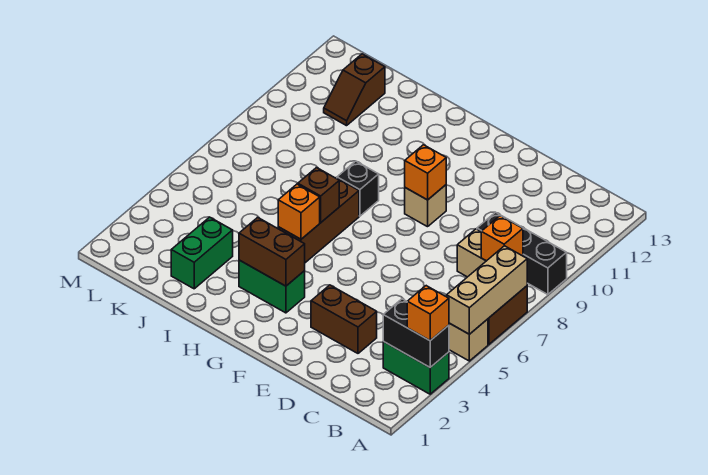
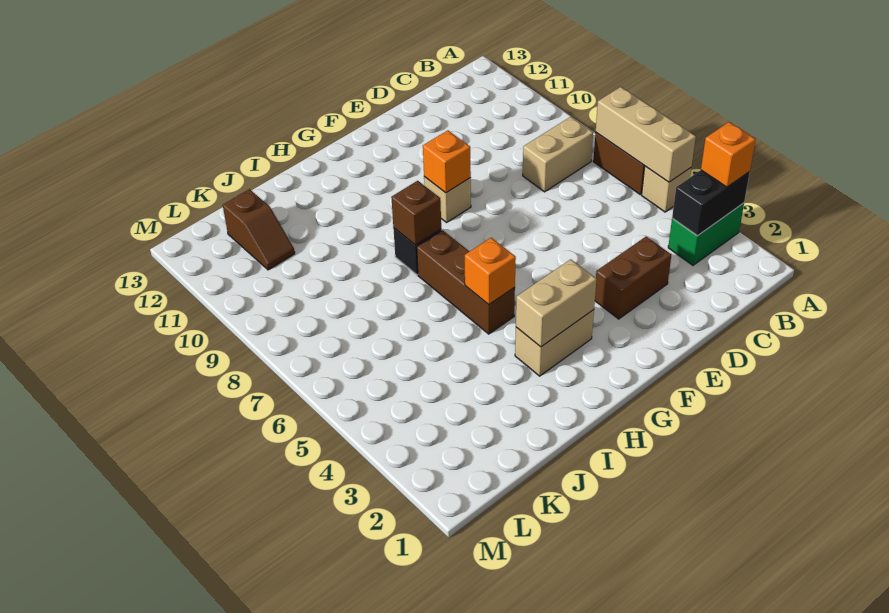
black 1x3 brick [477,212,567,295] -> none
orange 1x1 brick [481,216,523,261] -> none
green 1x2 brick [239,260,305,313] -> tan 1x2 brick [515,310,594,376]
brown 1x2 brick [239,217,305,286] -> tan 1x2 brick [516,259,597,347]
brown 1x1 brick [298,168,339,222] -> brown 1x1 brick moved to [391,181,441,245]
green 1x2 brick [171,217,233,289] -> none

